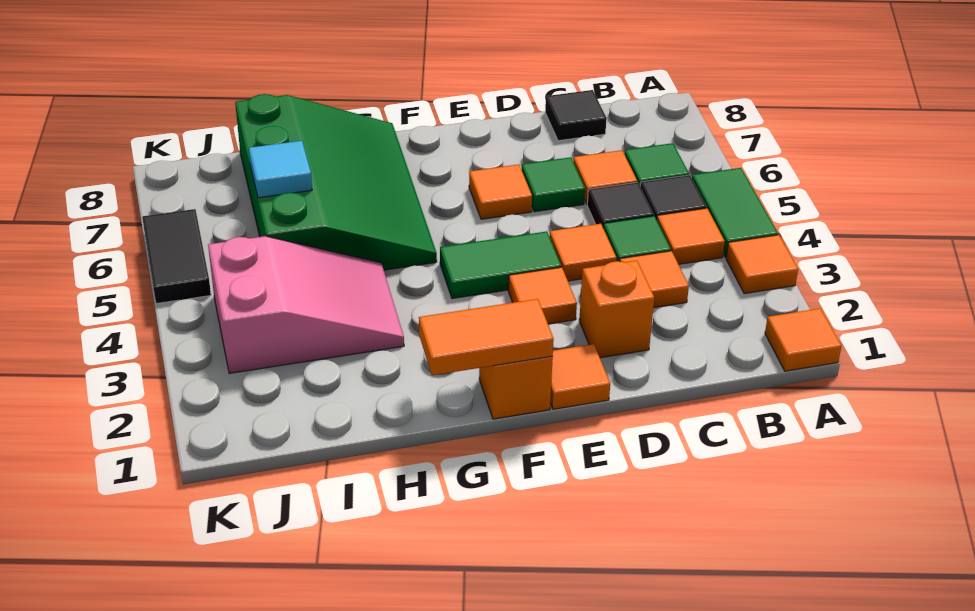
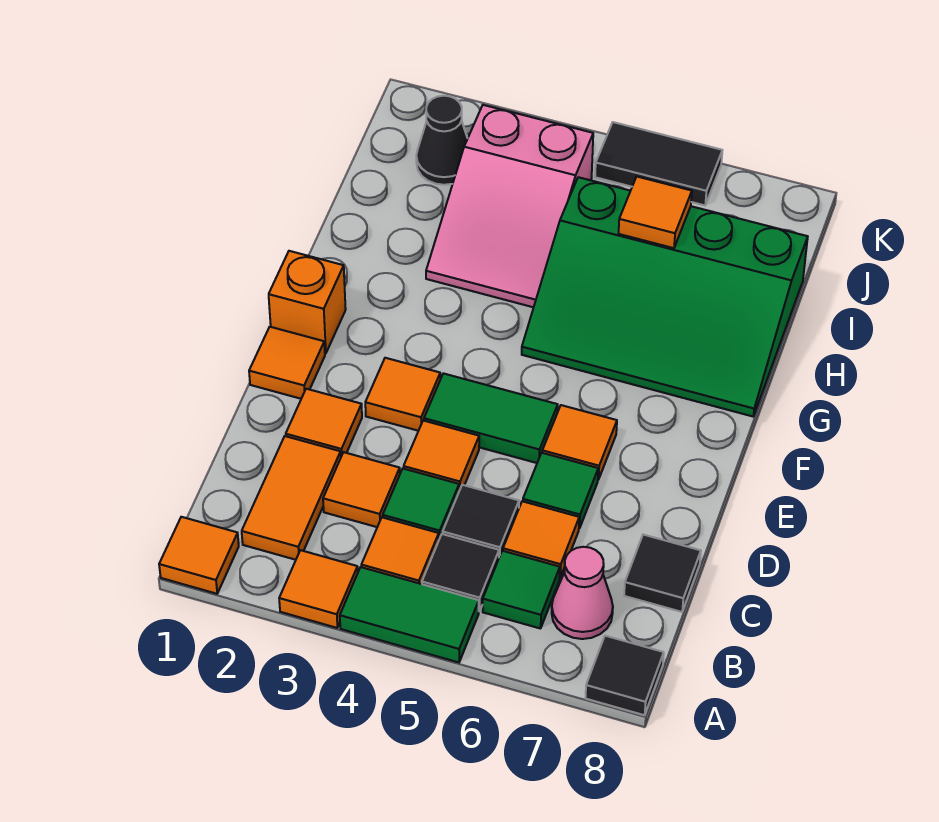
none -> black 1x1 tile [586,636,664,715]
none -> pink 1x1 cone [552,547,613,639]
orange 1x1 brick [579,261,654,358] -> orange 1x1 tile [286,389,362,456]
green 1x2 tile [440,231,561,299] -> green 1x2 tile turned to [424,373,558,463]
orange 1x2 tile [419,299,554,375] -> orange 1x2 tile moved to [242,436,341,560]
cyan 1x1 tile [249,141,312,198] -> orange 1x1 tile [619,177,692,248]
none -> black 1x1 cone [416,96,468,185]

